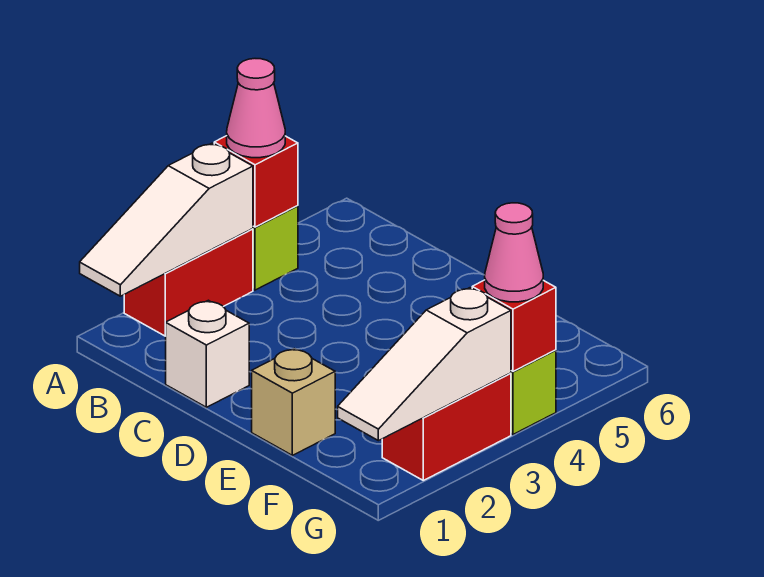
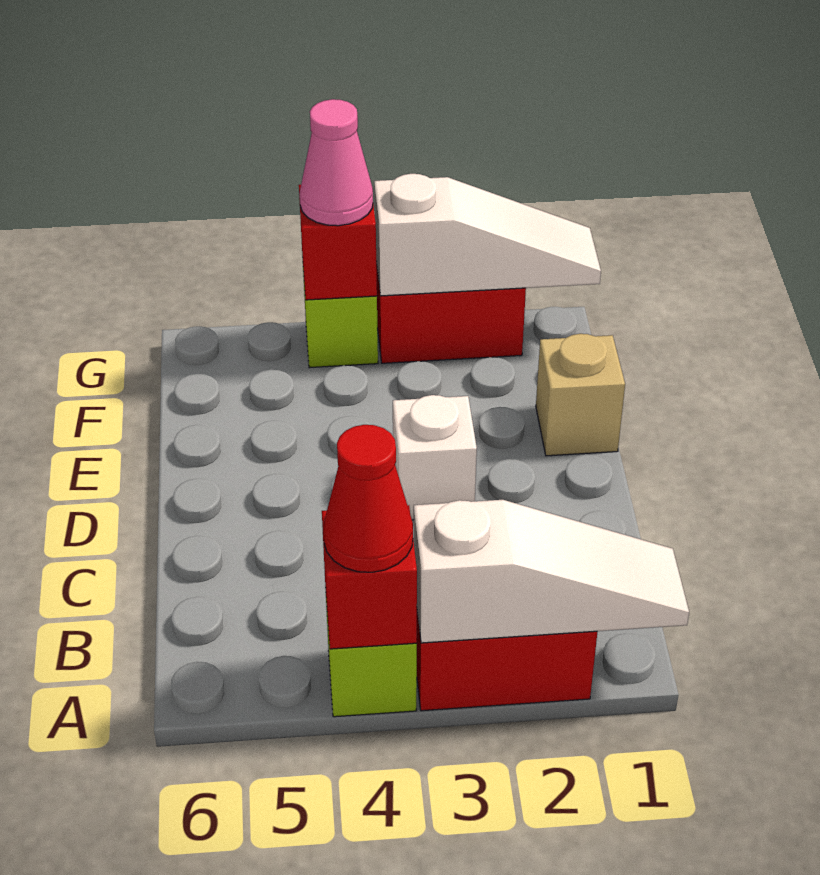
pink 1x1 cone [227,59,285,158] -> red 1x1 cone [323,425,413,572]
white 1x1 brick [166,300,249,407] -> white 1x1 brick moved to [393,395,477,520]

